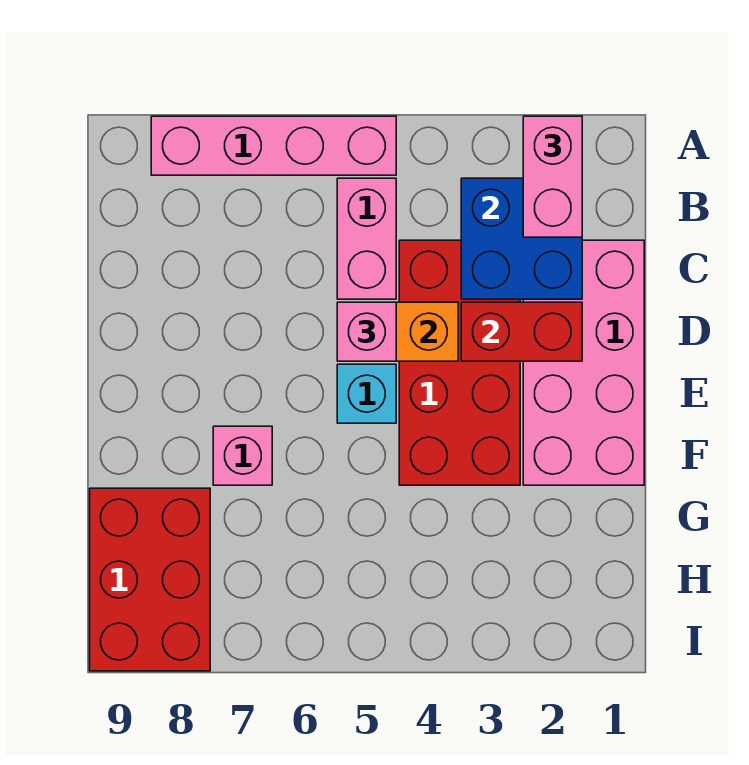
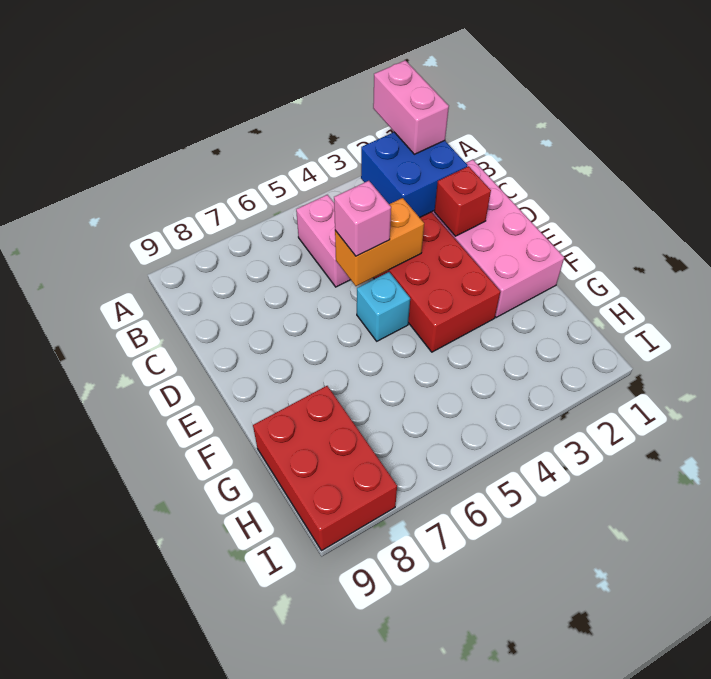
pink 1x4 brick [151,116,396,175] -> none
red 1x2 brick [461,302,582,361] -> red 1x1 brick [434,166,491,236]
pink 1x1 brick [213,426,272,485] -> none

